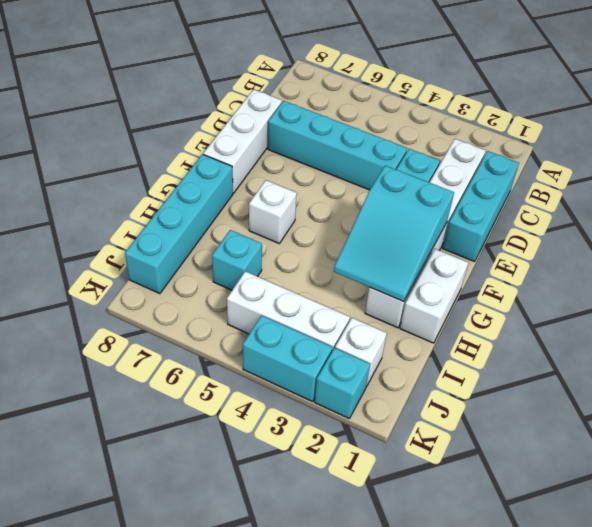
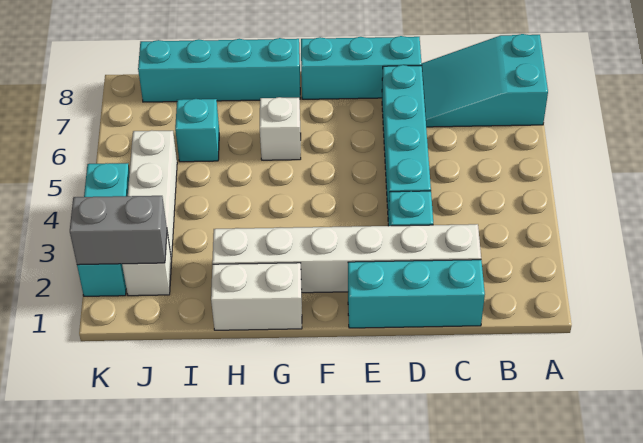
white 1x3 brick [203,89,282,193] -> cyan 1x3 brick [301,36,422,99]
cyan 2x3 slope [334,166,454,302] -> cyan 2x3 slope moved to [422,34,548,127]
none -> grey 1x2 brick [70,196,167,265]

